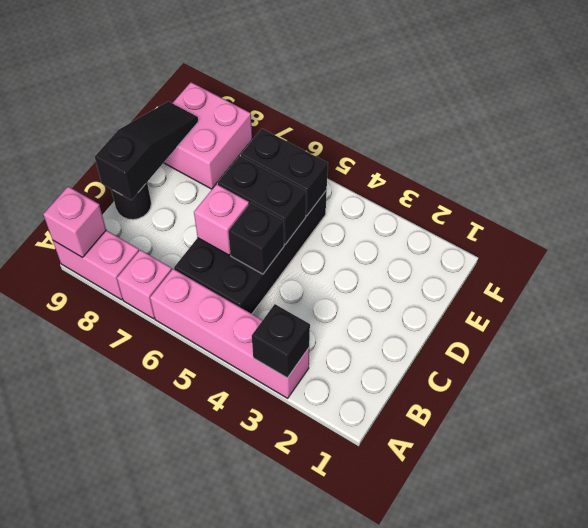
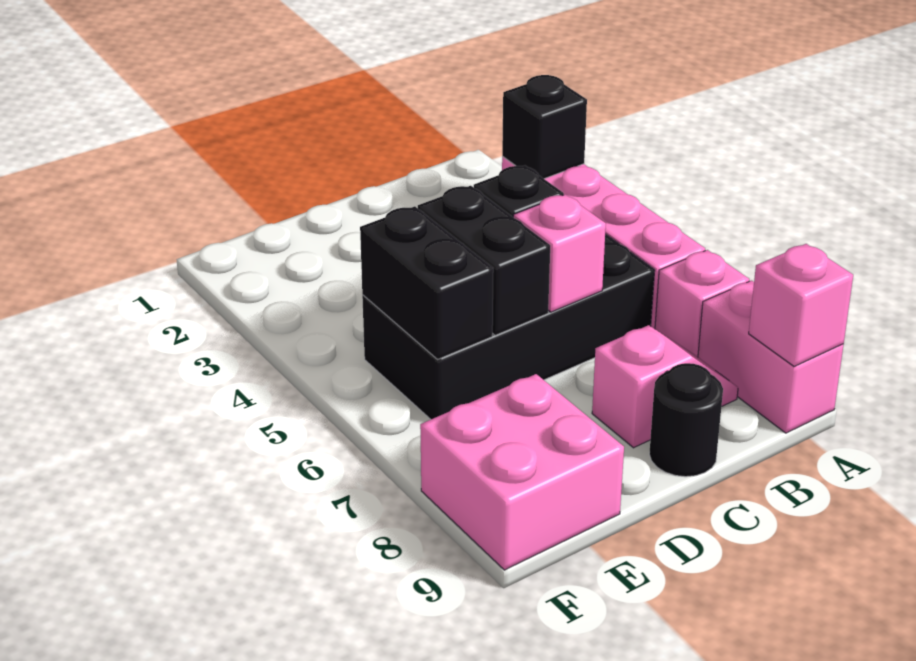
none -> pink 1x2 slope [592,325,738,448]
black 1x3 slope [95,101,198,200] -> none

